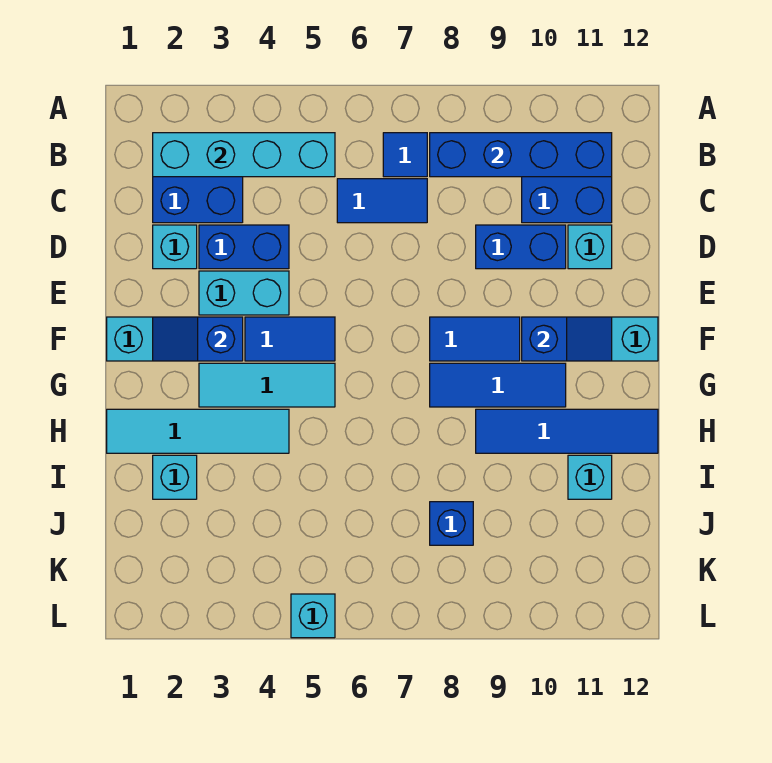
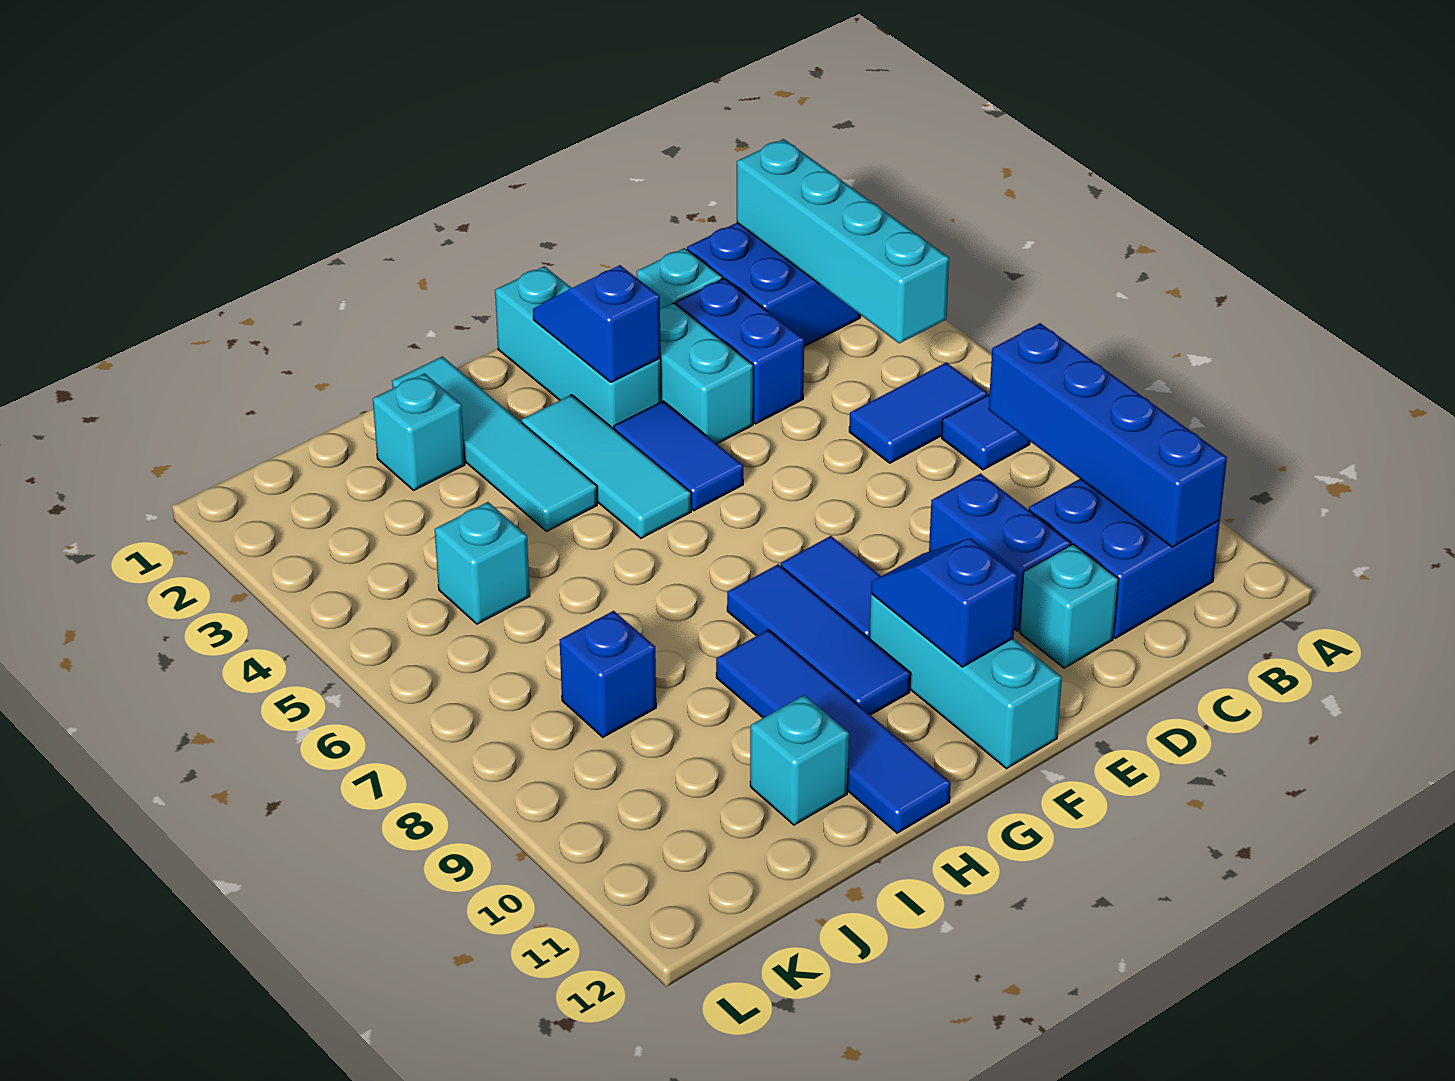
blue 1x2 tile [337,179,427,223] -> blue 1x2 tile turned to [849,362,987,463]
blue 1x2 slope [522,317,612,361] -> blue 1x2 slope turned to [871,538,1018,667]
cyan 1x1 brick [291,594,335,638] -> cyan 1x1 brick moved to [435,502,530,624]

